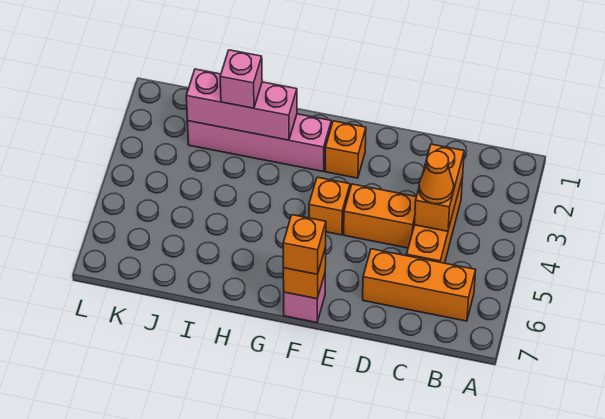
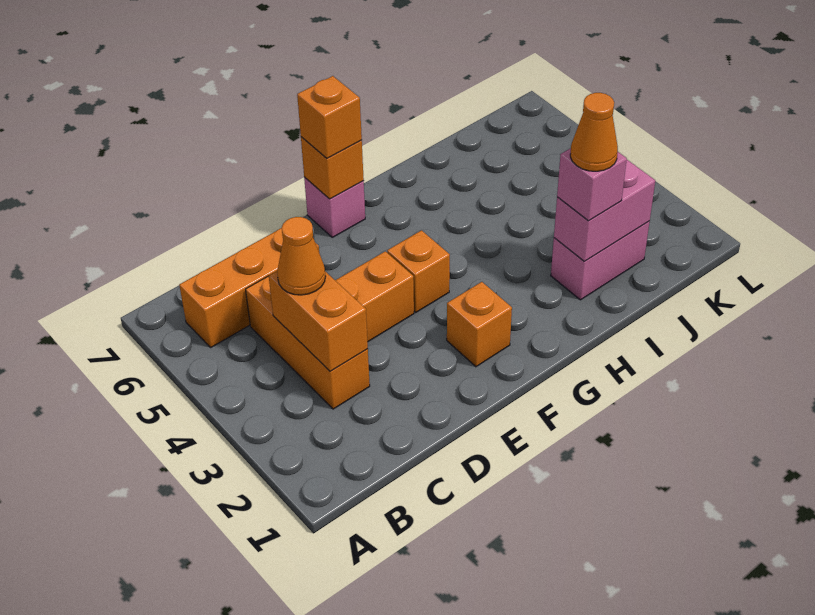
pink 1x4 brick [187,114,331,171] -> pink 1x2 brick [551,221,650,300]
pink 1x3 brick [186,69,297,140] -> pink 1x2 brick [554,160,655,261]
none -> orange 1x1 cone [570,93,618,171]

